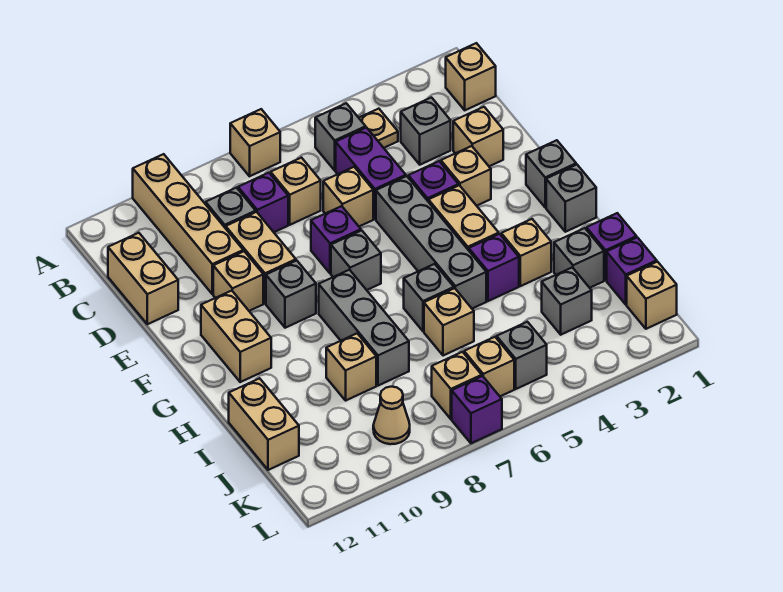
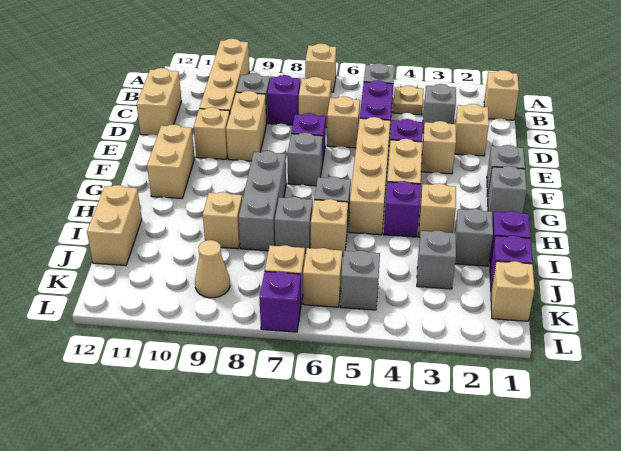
grey 1x4 brick [376,176,486,309] -> tan 1x4 brick [349,117,390,235]
grey 1x1 brick [266,261,316,328] -> grey 1x1 brick moved to [275,197,313,253]

